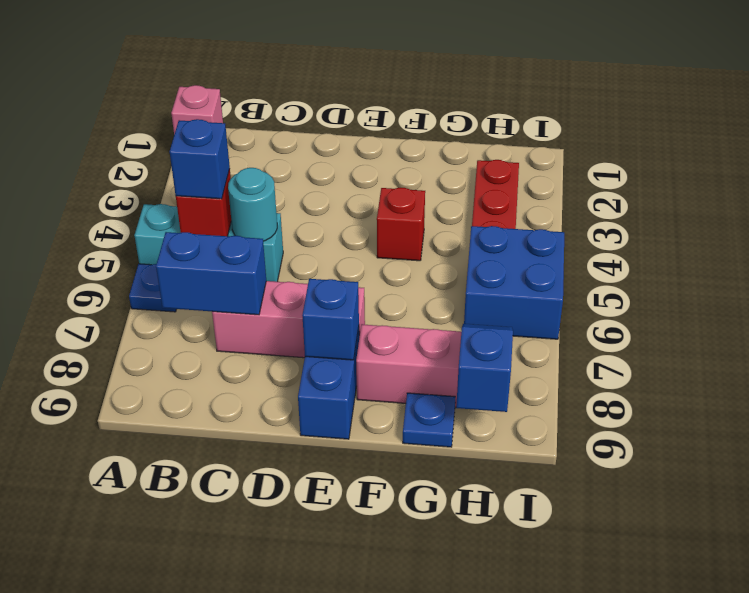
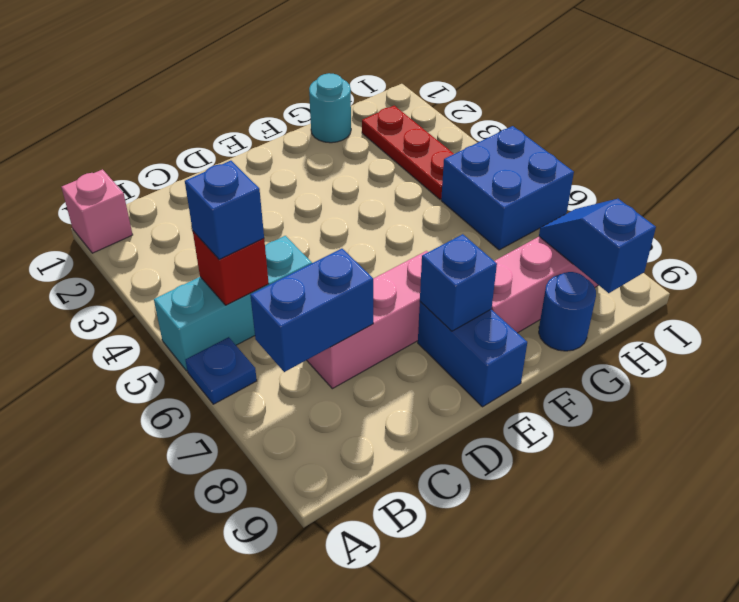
cyan 1x1 round brick [228,168,277,241] -> cyan 1x1 round brick moved to [309,73,351,143]
red 1x1 brick [377,188,425,261] -> none
blue 1x1 plate [403,393,455,447] -> blue 1x1 round brick [539,272,596,351]

